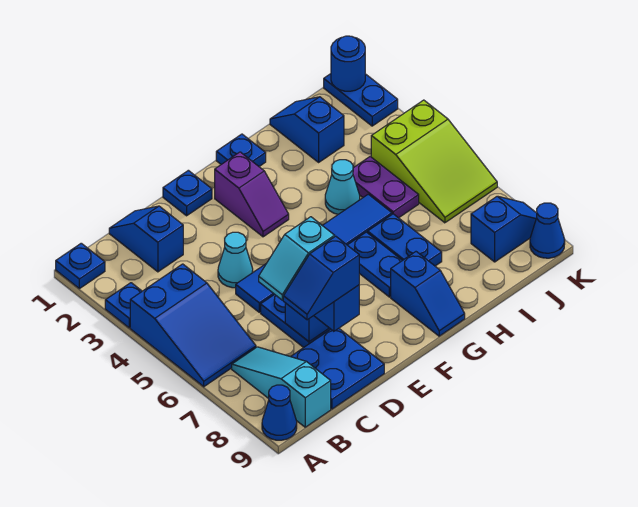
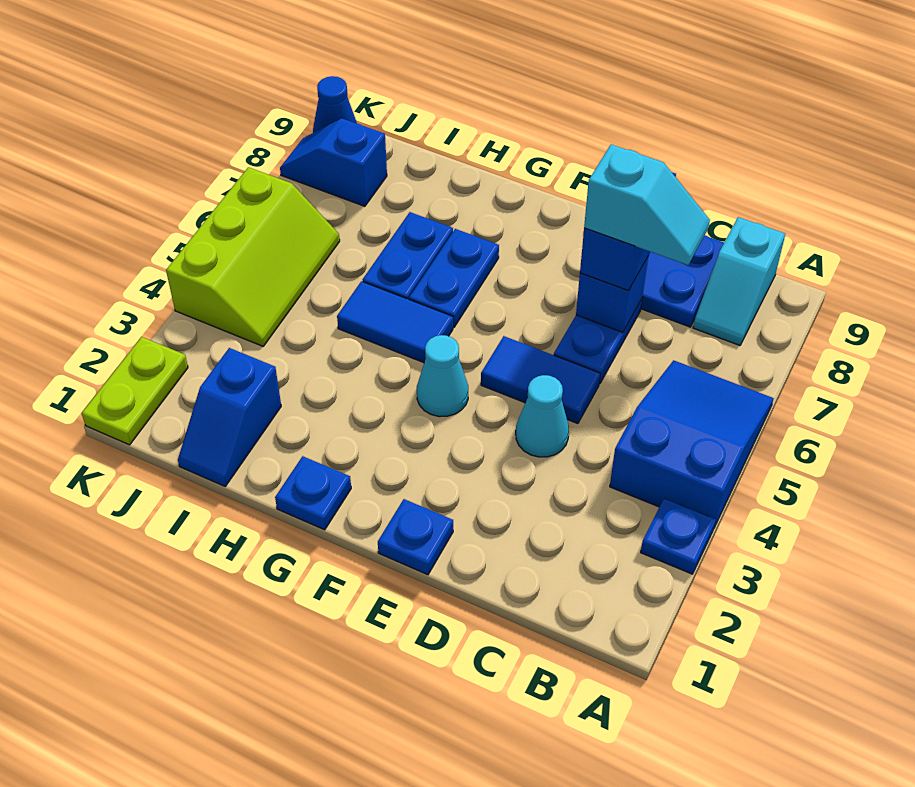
blue 1x1 plate [56,243,105,289] -> none
blue 1x1 cone [262,385,297,440] -> none
cyan 1x3 slope [232,347,331,427] -> cyan 1x2 slope [693,217,785,345]
blue 1x2 slope [109,206,183,272] -> none
blue 1x2 slope [283,236,359,320] -> none
purple 1x2 slope [215,152,289,237] -> none
blue 1x2 slope [391,252,465,336] -> none
cyan 1x1 cone [325,160,360,214] -> cyan 1x1 cone moved to [417,335,468,417]
purple 1x2 plate [353,157,419,218] -> none
lime 2x3 slope [371,100,497,223] -> lime 2x3 slope turned to [166,167,340,346]
blue 1x2 plate [324,74,398,126] -> lime 1x2 plate [82,337,188,445]
blue 1x1 round brick [331,36,365,91] -> none

